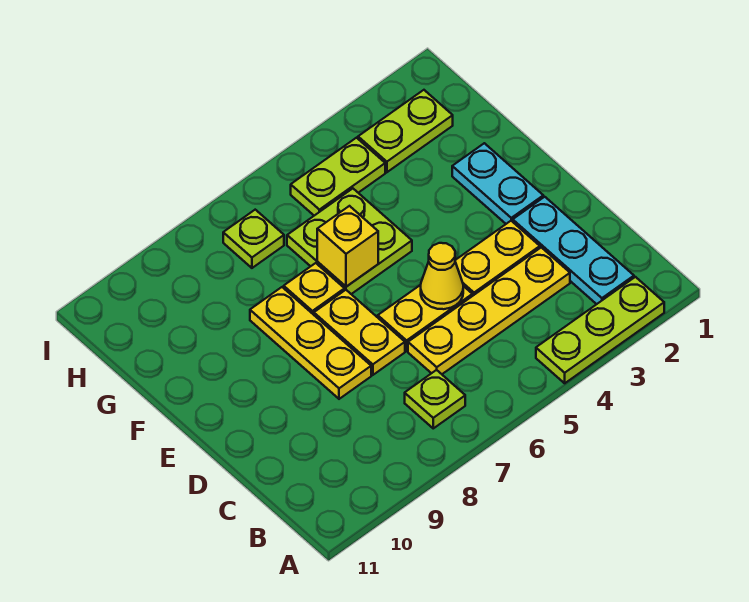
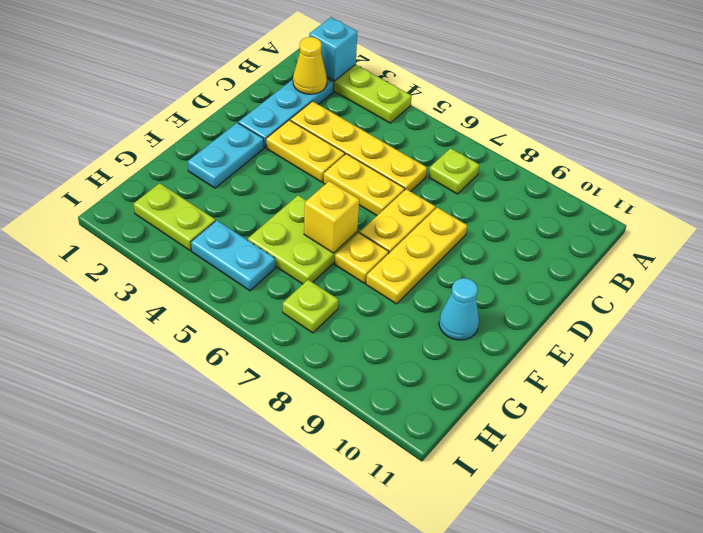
none -> cyan 1x1 brick [309,17,357,81]
yellow 1x1 cone [421,243,463,309] -> yellow 1x1 cone moved to [293,37,327,94]
none -> cyan 1x1 cone [439,278,479,340]
lime 1x2 plate [291,138,385,216] -> cyan 1x2 plate [191,220,275,291]

